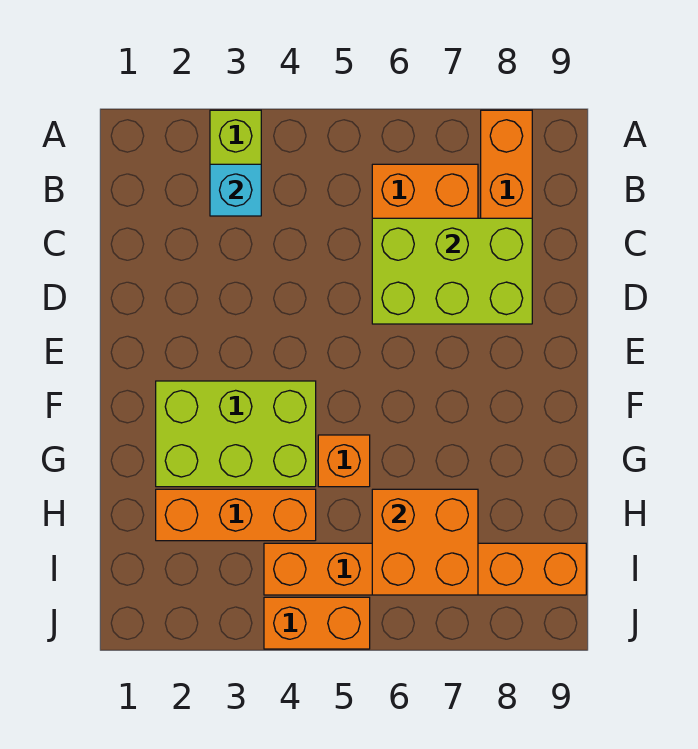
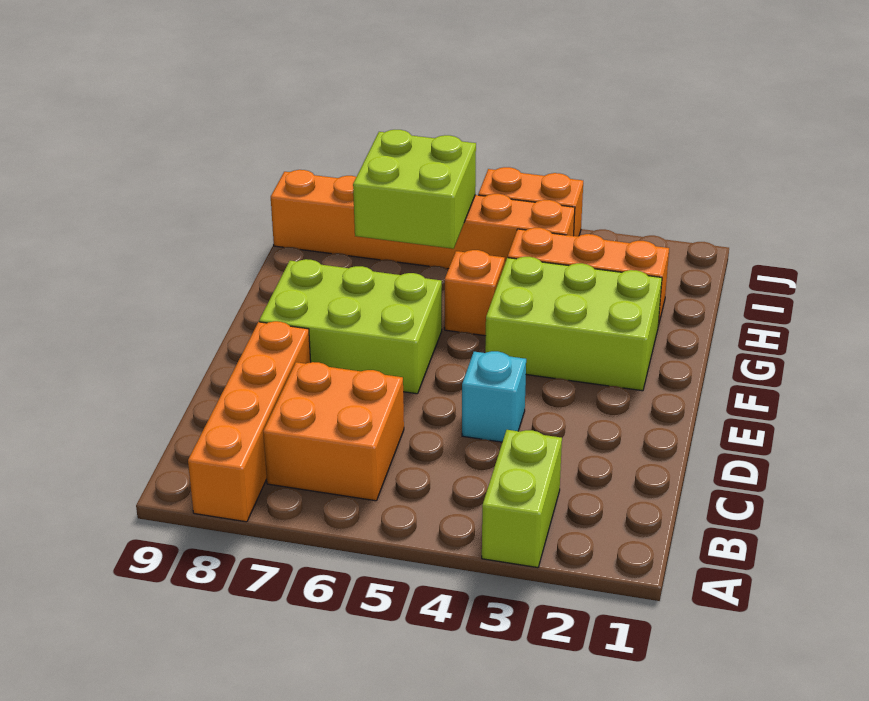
cyan 1x1 brick [210,164,261,216] -> cyan 1x1 brick moved to [462,351,526,442]
lime 2x3 brick [372,218,532,324] -> lime 2x3 brick moved to [259,259,442,394]
orange 2x2 brick [372,489,478,595] -> lime 2x2 brick [353,130,476,249]

